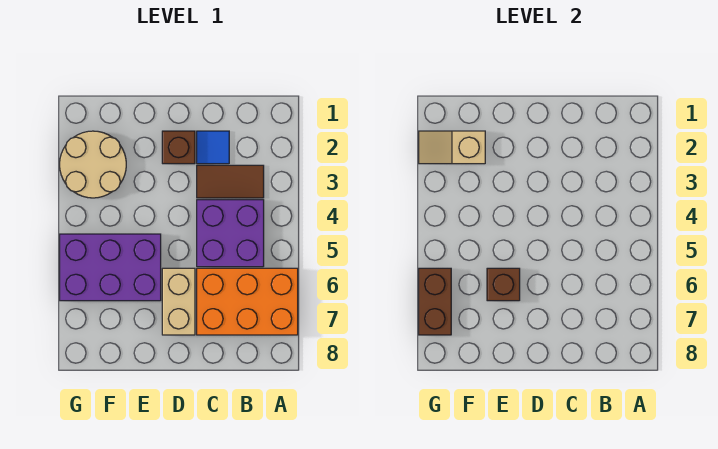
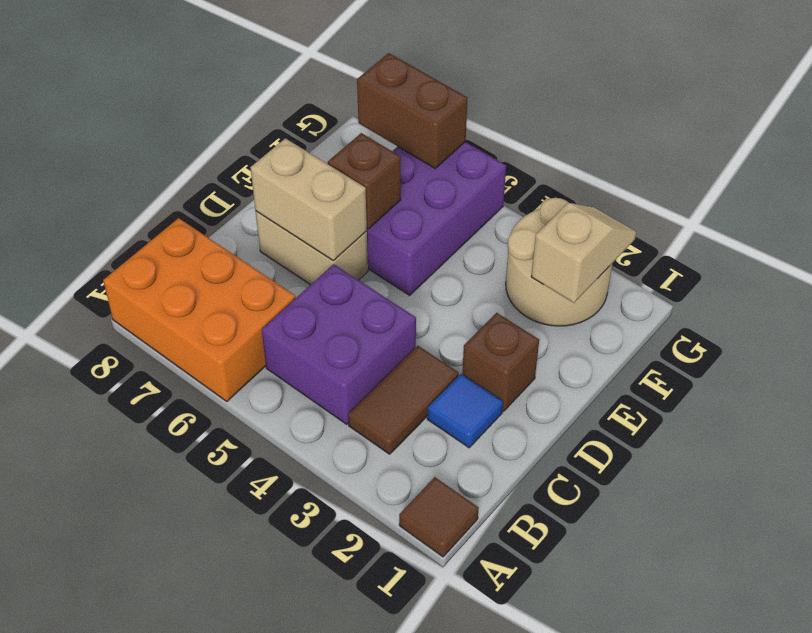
none -> brown 1x1 tile [399,477,479,557]
orange 2x3 brick [197,268,298,335] -> orange 2x3 brick turned to [103,218,296,401]
none -> tan 1x2 brick [250,138,367,260]

